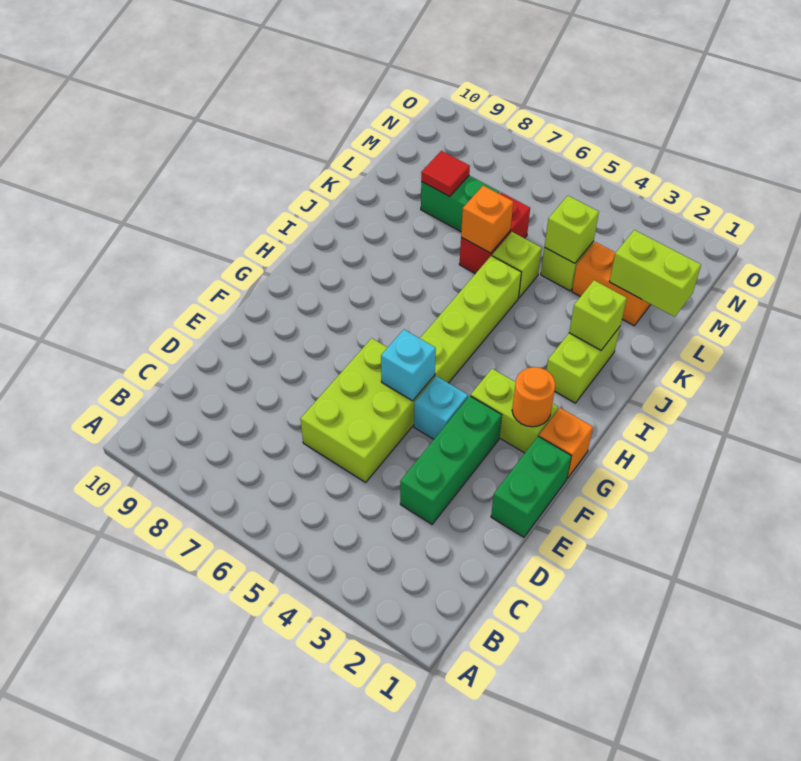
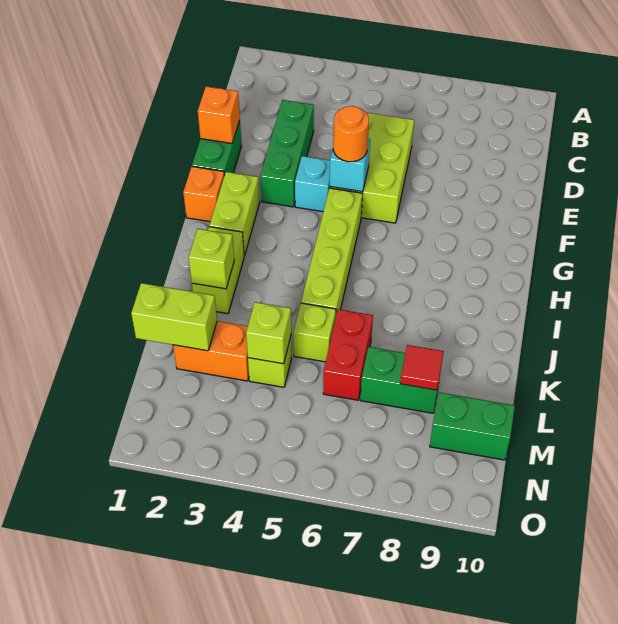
lime 1x2 brick [471,369,558,453] -> lime 1x2 brick turned to [209,172,260,256]
orange 1x1 round brick [512,367,555,427] -> orange 1x1 round brick moved to [333,106,369,162]
orange 1x1 brick [461,186,513,253] -> orange 1x1 brick moved to [198,86,240,143]
none -> green 1x2 brick [430,392,515,460]

